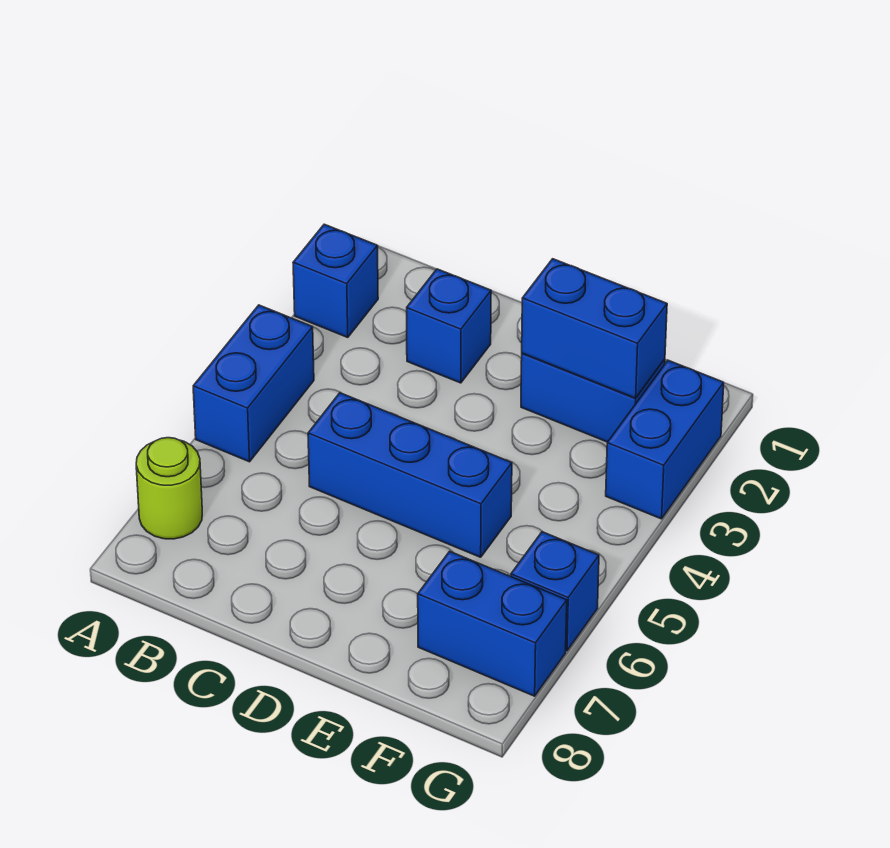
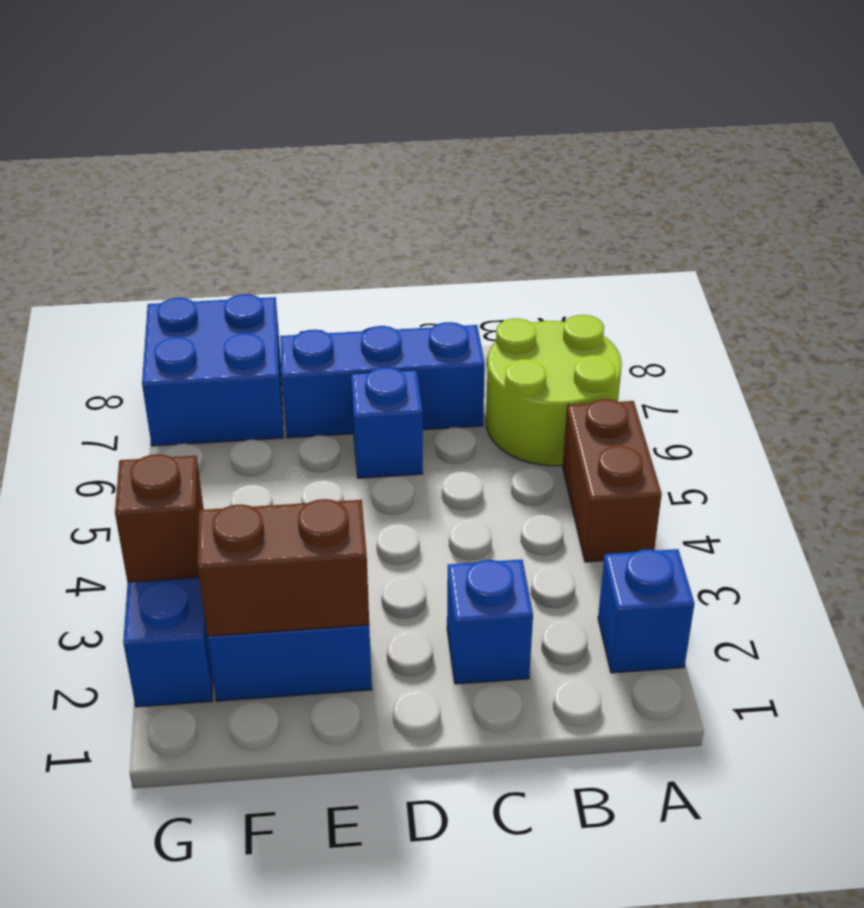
blue 1x2 brick [193,305,314,462] -> brown 1x2 brick [563,399,662,562]
lime 1x1 round brick [136,438,202,539] -> lime 2x2 round brick [486,315,622,466]
blue 1x3 brick [308,393,512,557] -> blue 1x3 brick moved to [280,322,485,438]
blue 1x2 brick [522,259,667,398] -> brown 1x2 brick [198,499,369,636]
blue 1x2 brick [418,551,567,696] -> blue 2x2 brick [142,294,283,446]
none -> brown 1x1 brick [115,454,204,582]
blue 1x1 brick [511,532,599,651] -> blue 1x1 brick moved to [351,367,423,478]

